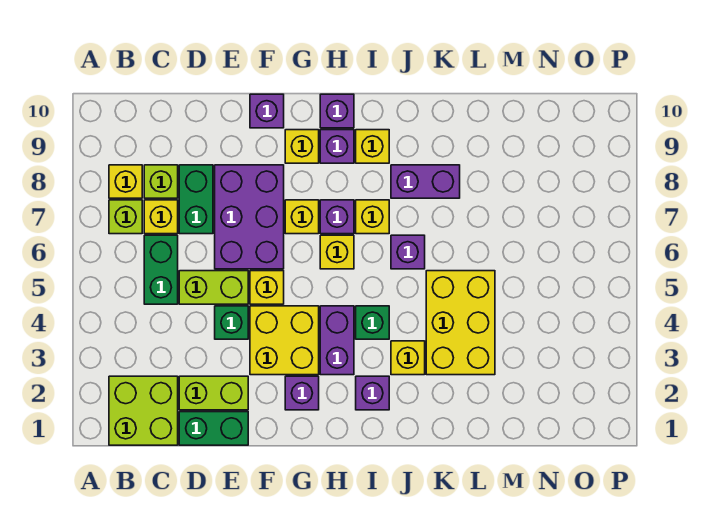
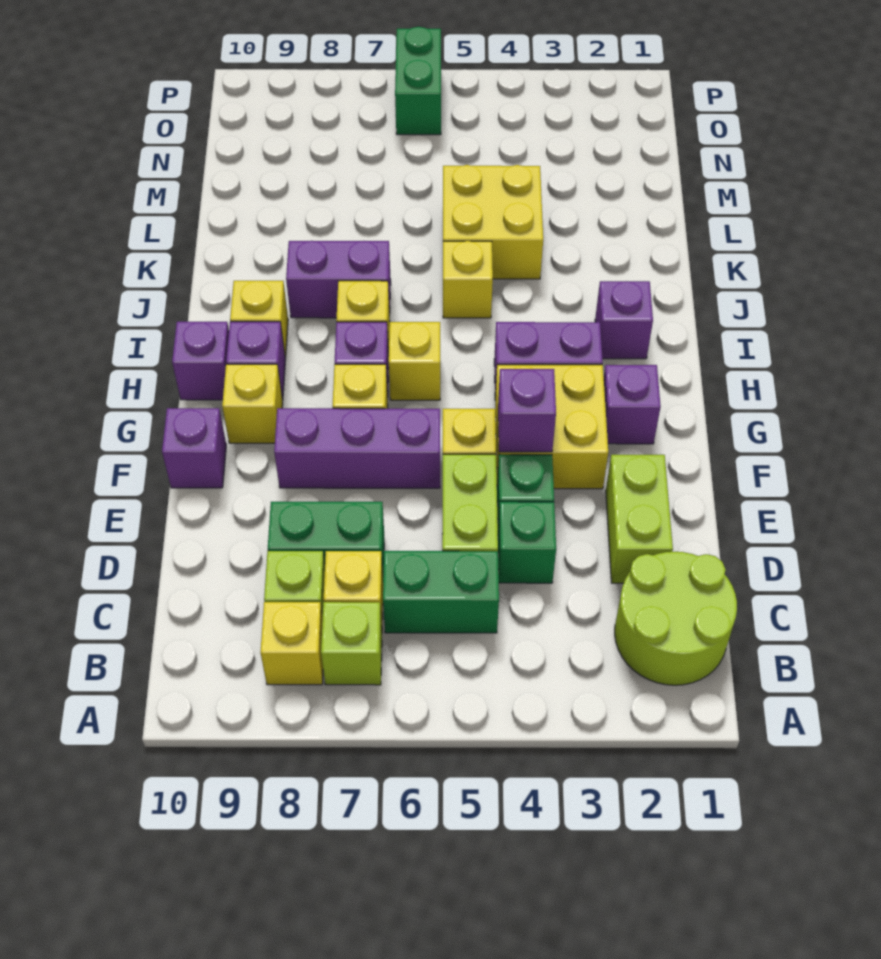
lime 2x2 brick [109,376,178,445] -> lime 2x2 round brick [615,552,737,685]
green 1x2 brick [179,412,248,445] -> green 1x2 brick moved to [395,27,441,135]
purple 2x3 brick [215,165,284,269] -> purple 1x3 brick [274,408,440,488]
green 1x1 brick [356,306,389,339] -> green 1x1 brick moved to [498,502,556,583]
yellow 1x1 brick [391,341,425,375] -> yellow 1x1 brick moved to [443,241,493,318]
purple 1x1 brick [391,235,425,269] -> purple 1x1 brick moved to [498,369,556,452]
purple 1x2 brick [391,165,460,198] -> purple 1x2 brick turned to [286,241,391,318]
yellow 2x3 brick [426,271,495,375] -> yellow 2x2 brick [443,165,543,279]

